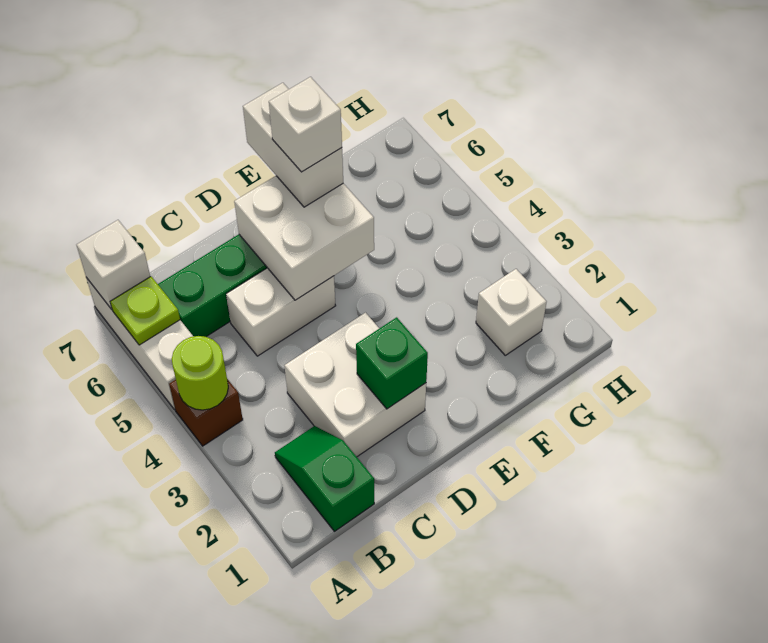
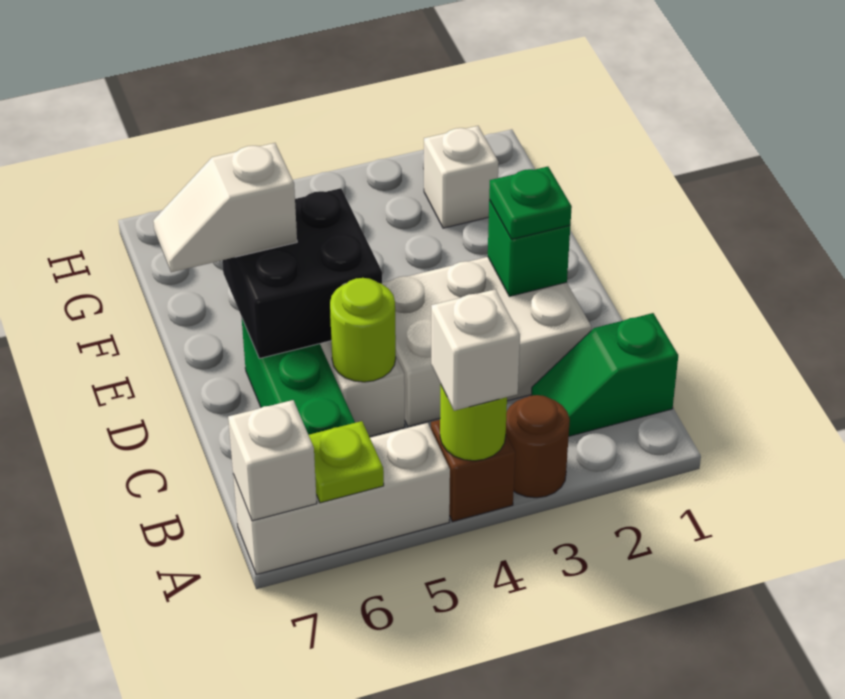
none -> brown 1x1 round brick [506,395,570,498]
white 2x2 brick [284,313,426,457] -> white 2x3 brick [382,257,591,426]
none -> lime 1x1 round brick [330,278,396,382]
none -> green 1x1 plate [489,167,572,239]
white 2x2 brick [234,176,374,300] -> black 2x2 brick [222,188,382,359]
white 1x2 brick [243,83,343,207] -> white 1x2 slope [153,143,297,272]
white 1x1 brick [269,77,342,172] -> white 1x1 brick moved to [431,289,520,411]

